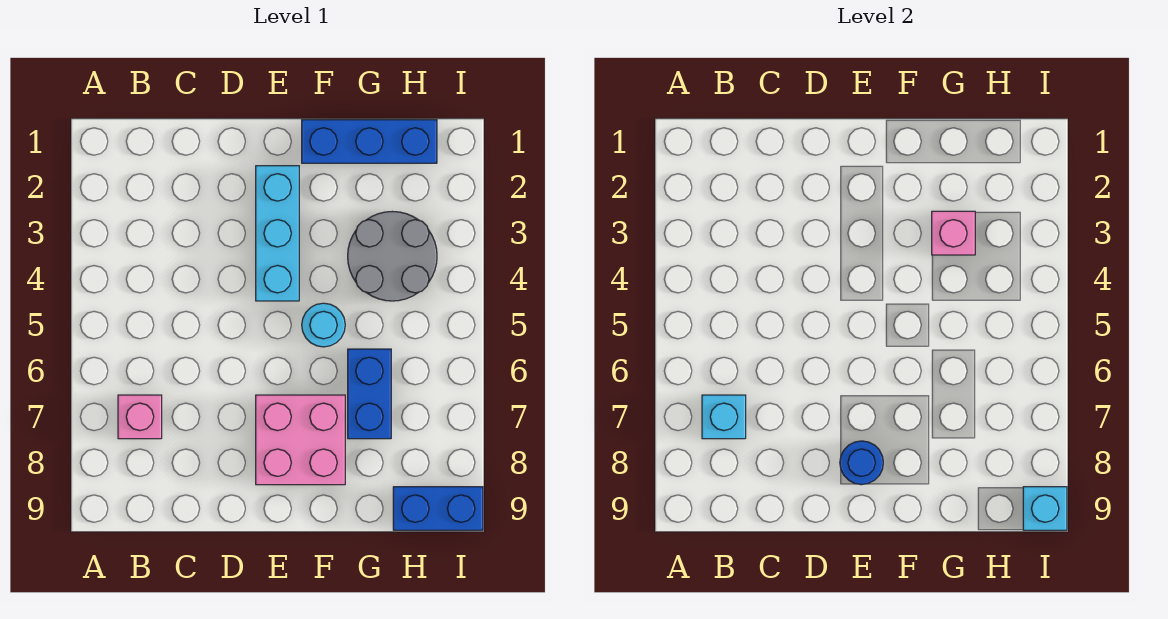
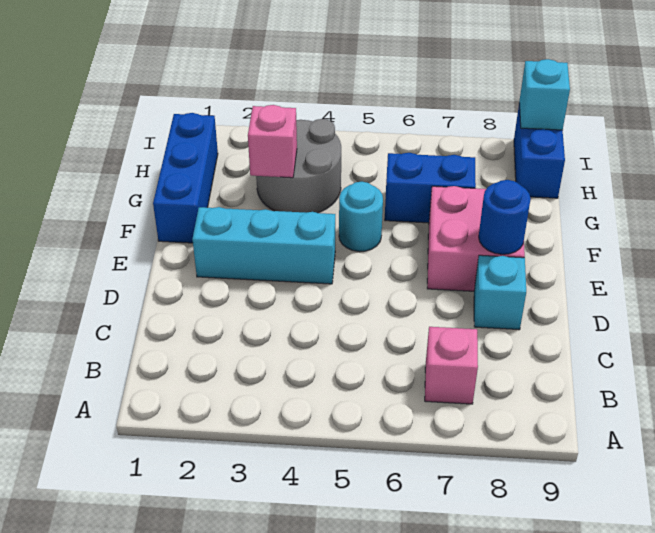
cyan 1x1 brick [702,395,746,439] -> cyan 1x1 brick moved to [474,255,526,330]

